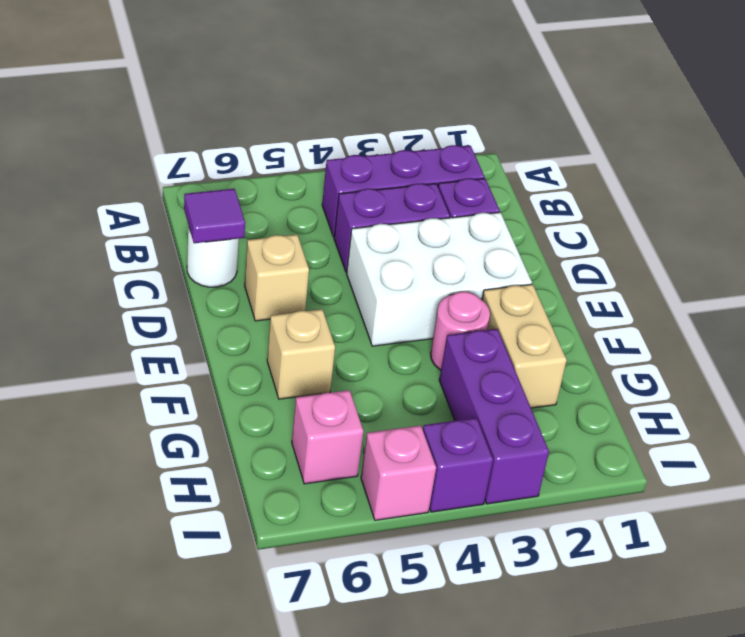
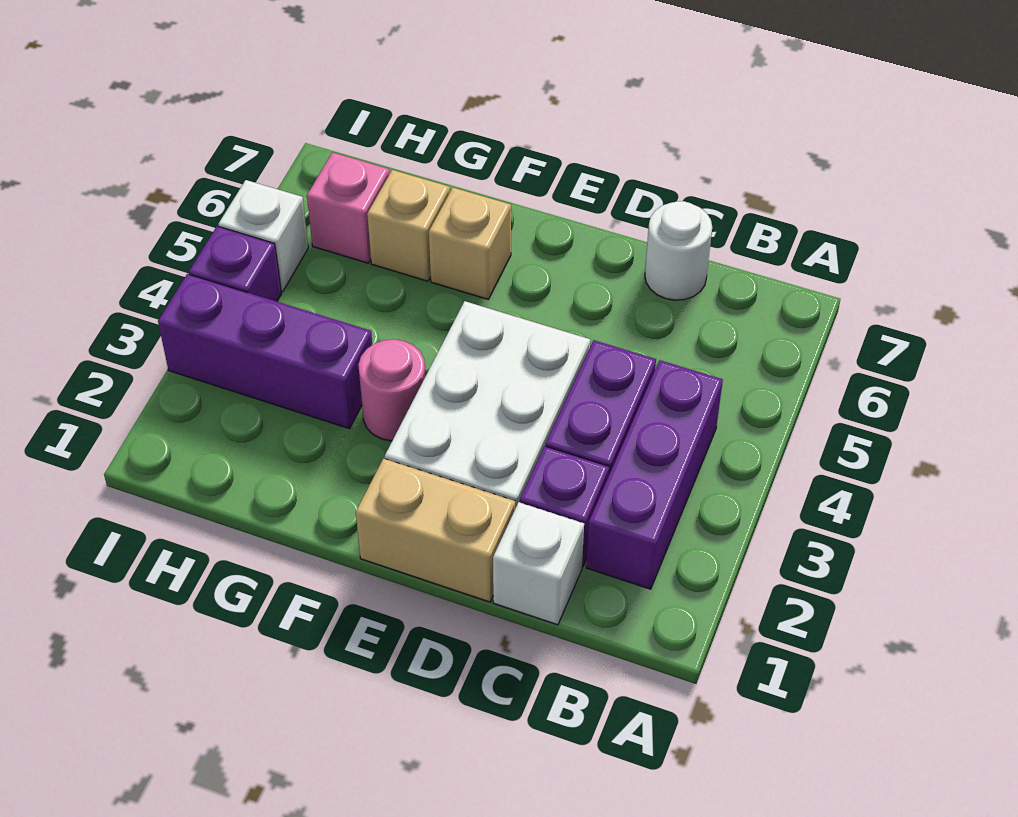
none -> white 1x1 brick [493,502,584,625]
purple 1x1 tile [184,189,245,243] -> none
tan 1x1 brick [245,235,309,321] -> tan 1x1 brick moved to [367,170,450,281]
tan 1x2 brick [482,284,567,408] -> tan 1x2 brick moved to [356,459,515,602]
pink 1x1 brick [361,425,436,520] -> white 1x1 brick [218,180,308,292]

